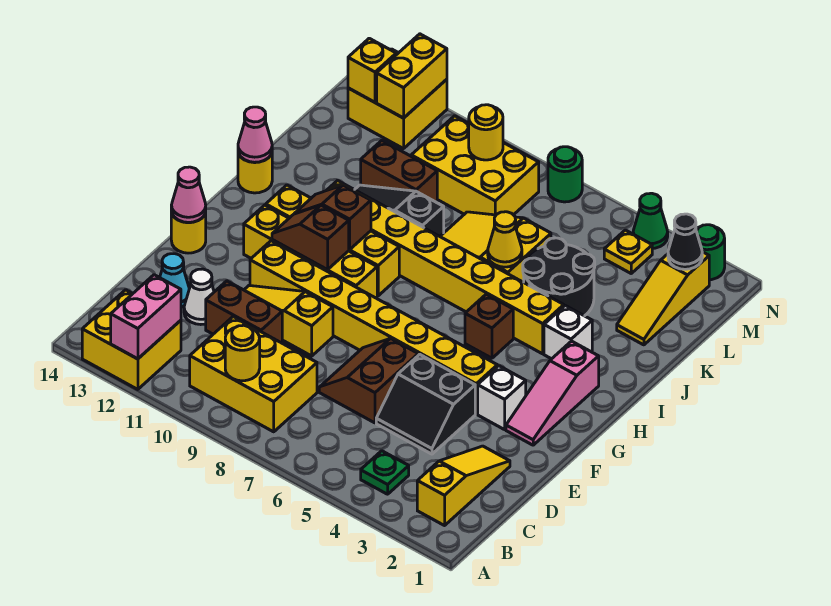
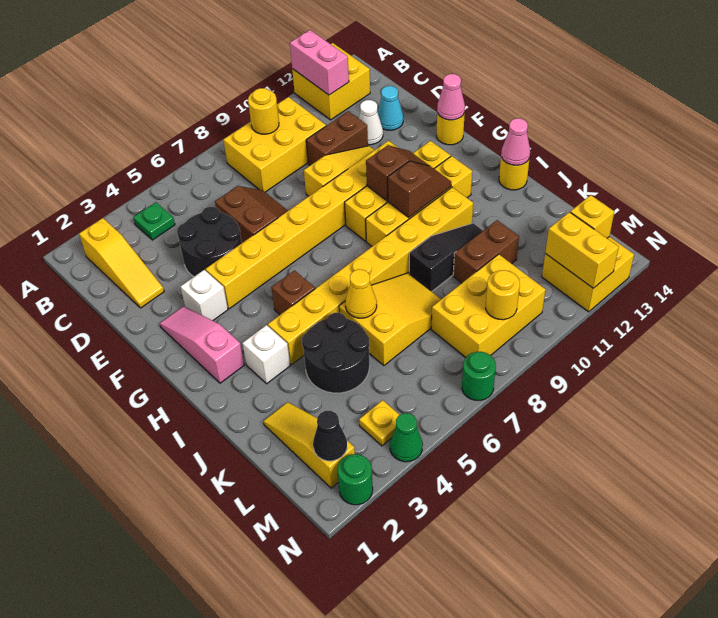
black 2x2 slope [376,354,475,454] -> black 2x2 round brick [177,207,242,277]

